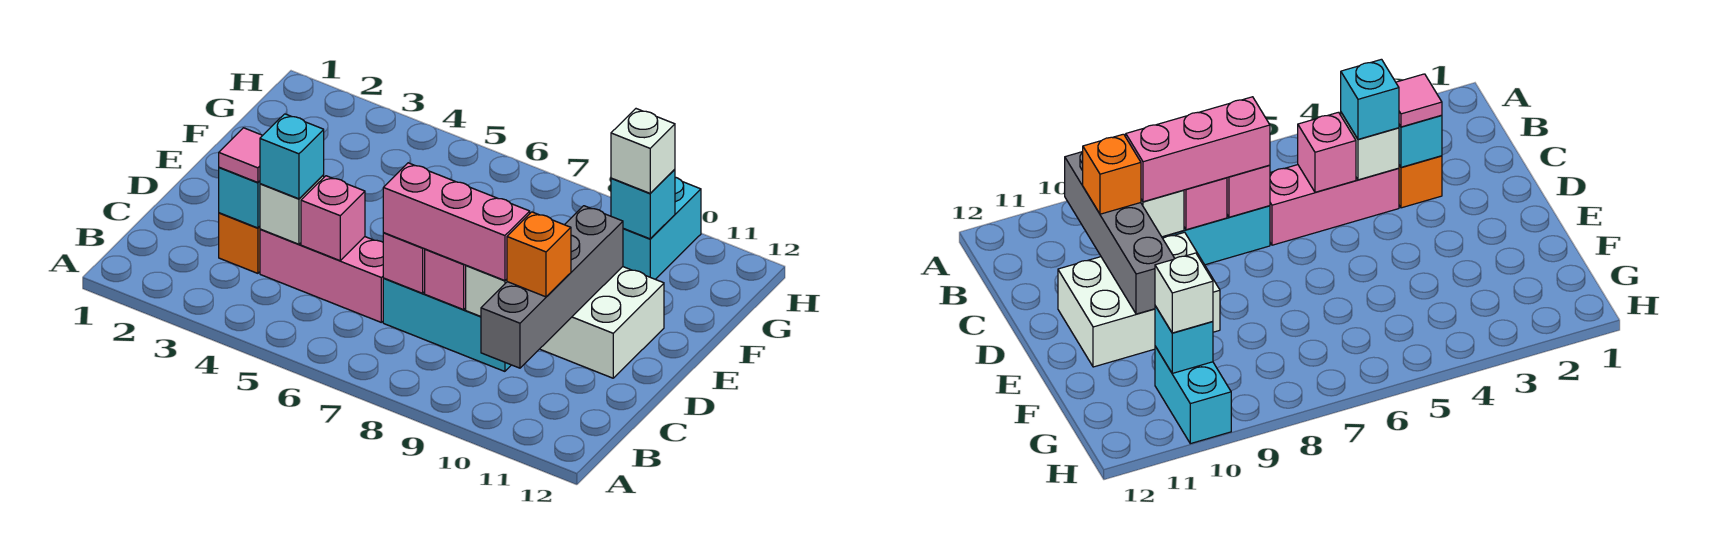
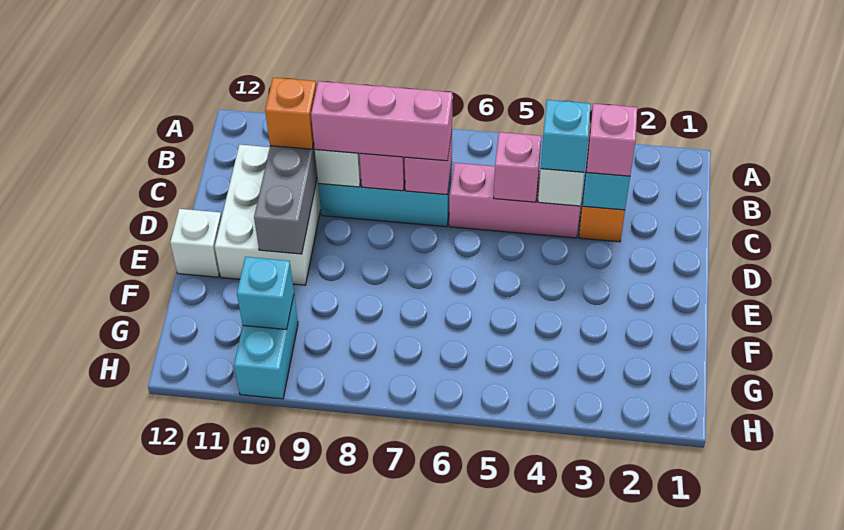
pink 1x1 tile [219,128,263,182] -> pink 1x1 brick [586,104,637,176]
white 2x3 brick [540,267,664,378] -> white 2x3 brick turned to [215,145,321,285]
white 1x1 brick [611,109,675,193] -> white 1x1 brick moved to [170,209,222,277]

